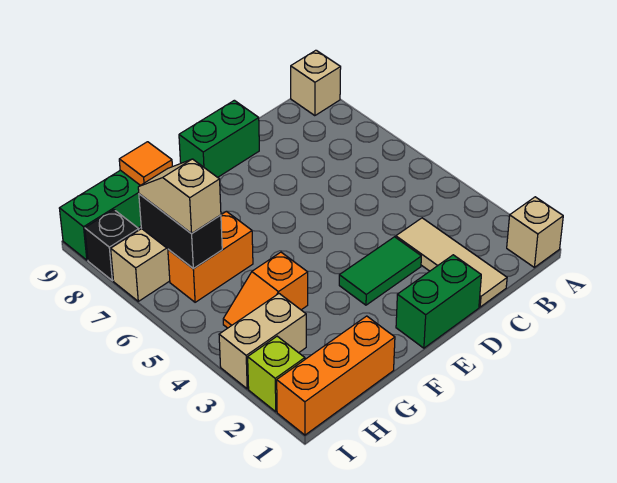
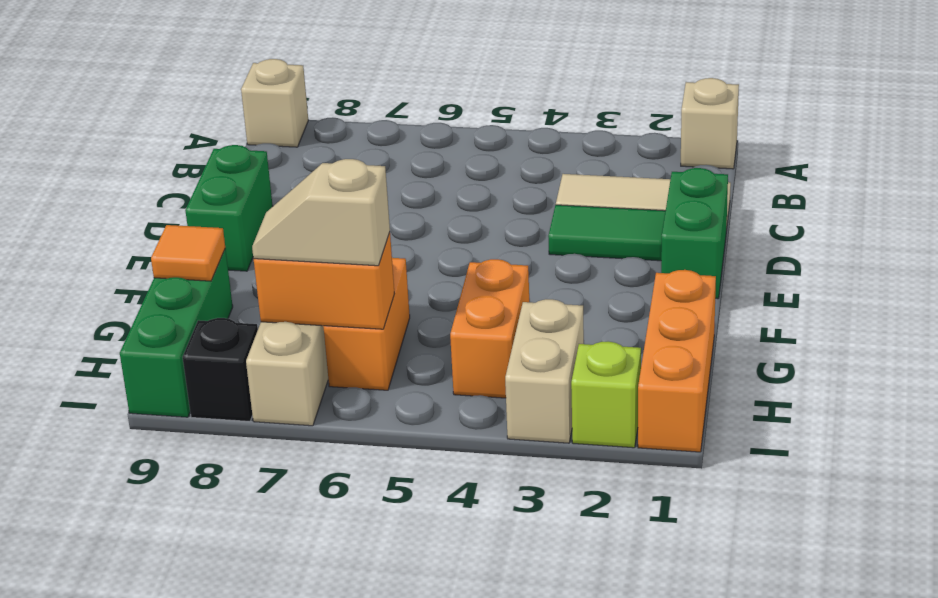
green 1x2 tile [339,237,421,305] -> green 1x2 tile turned to [548,205,665,261]
orange 1x2 slope [223,252,308,328] -> orange 1x2 brick [450,259,529,398]
black 1x2 brick [139,194,222,269] -> orange 1x2 brick [254,233,395,329]

